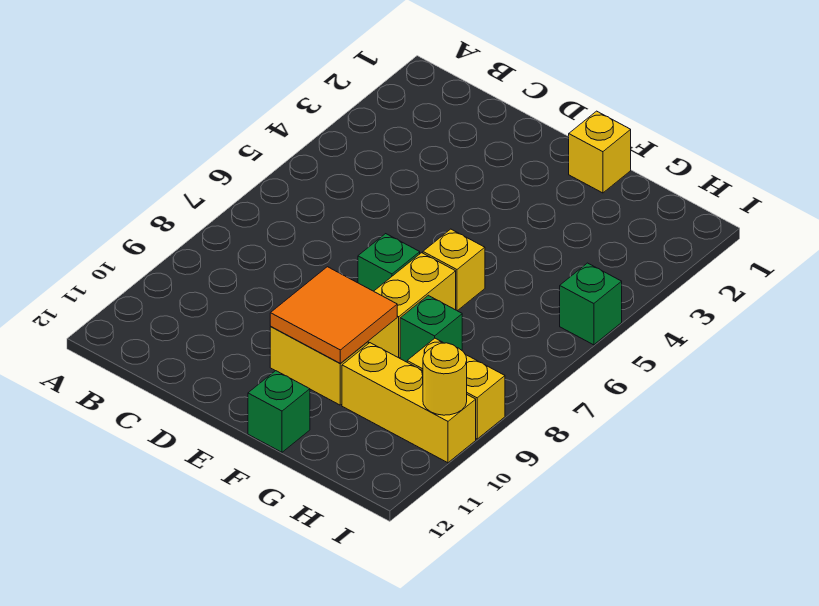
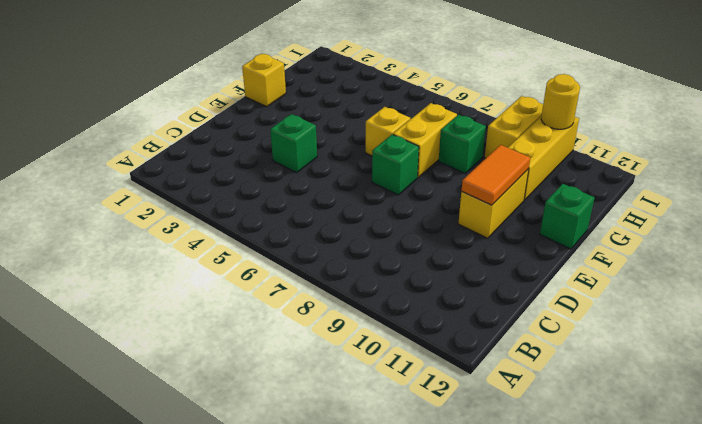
orange 2x2 tile [270,267,397,363] -> orange 1x2 tile [462,145,530,205]
yellow 1x2 brick [368,253,456,358] -> yellow 1x2 brick turned to [393,103,457,177]
green 1x1 brick [560,263,622,345] -> green 1x1 brick moved to [270,114,317,173]

